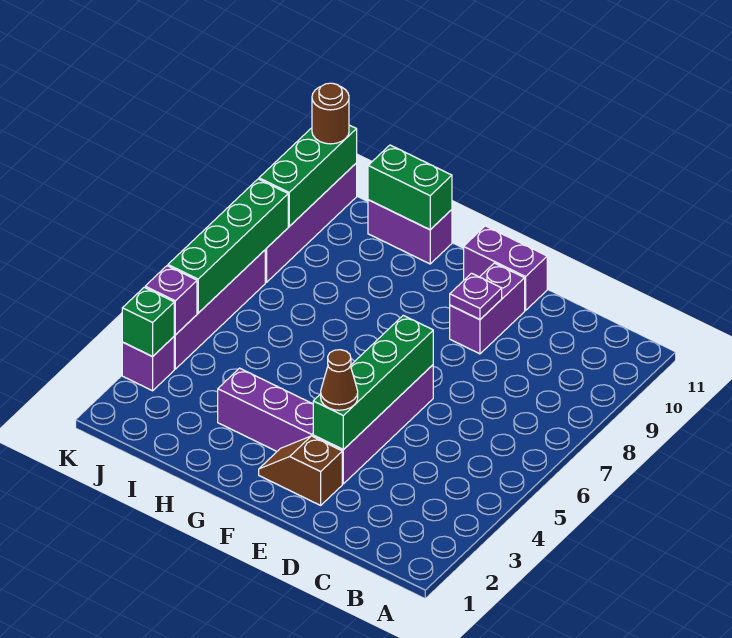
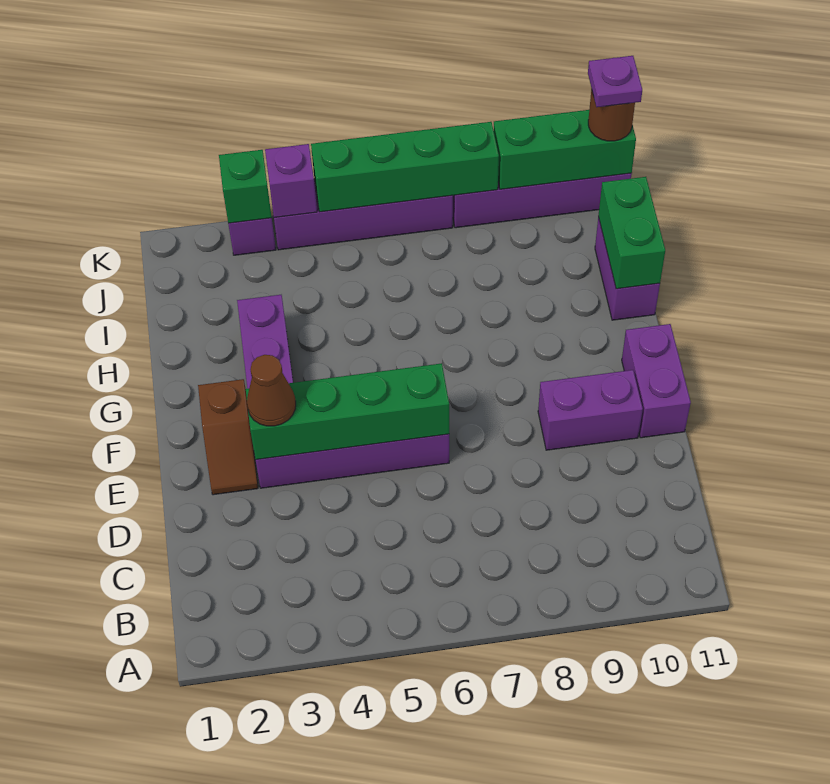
brown 1x2 slope [259,436,342,505] -> brown 1x2 slope turned to [198,379,258,495]
purple 1x1 plate [450,273,502,320] -> purple 1x1 plate moved to [588,56,642,107]

